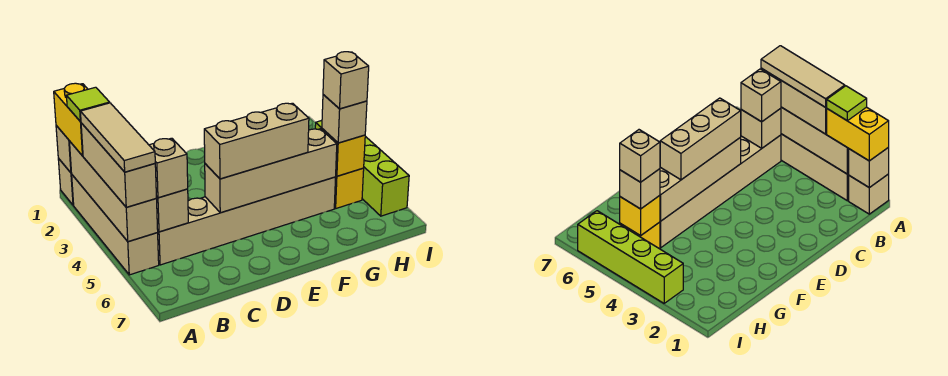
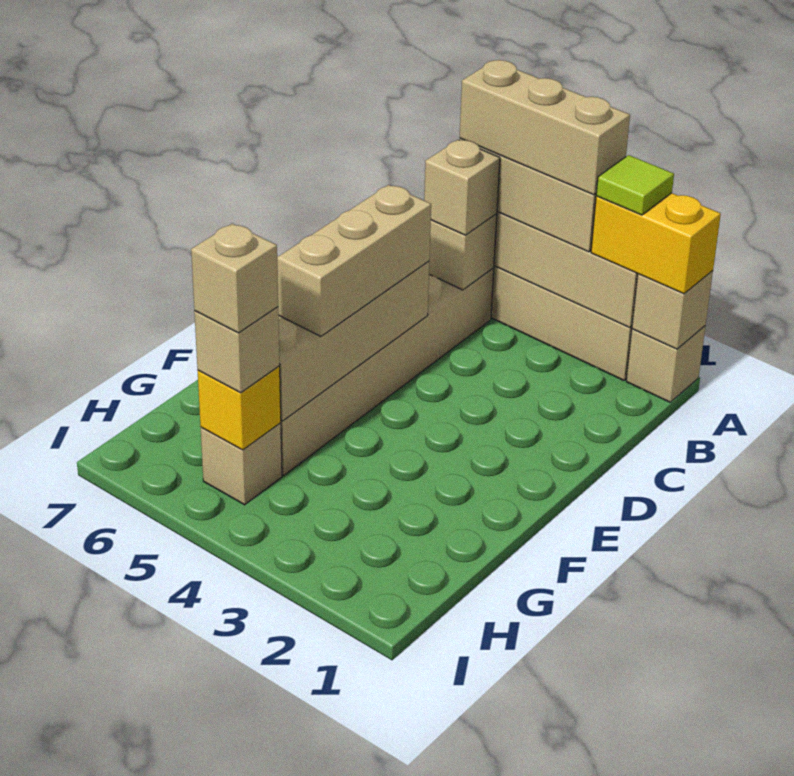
tan 1x3 tile [80,103,155,172] -> tan 1x3 brick [459,60,630,195]
yellow 1x1 brick [334,168,364,208] -> tan 1x1 brick [201,423,282,505]
lime 1x4 brick [315,121,409,216] -> none

